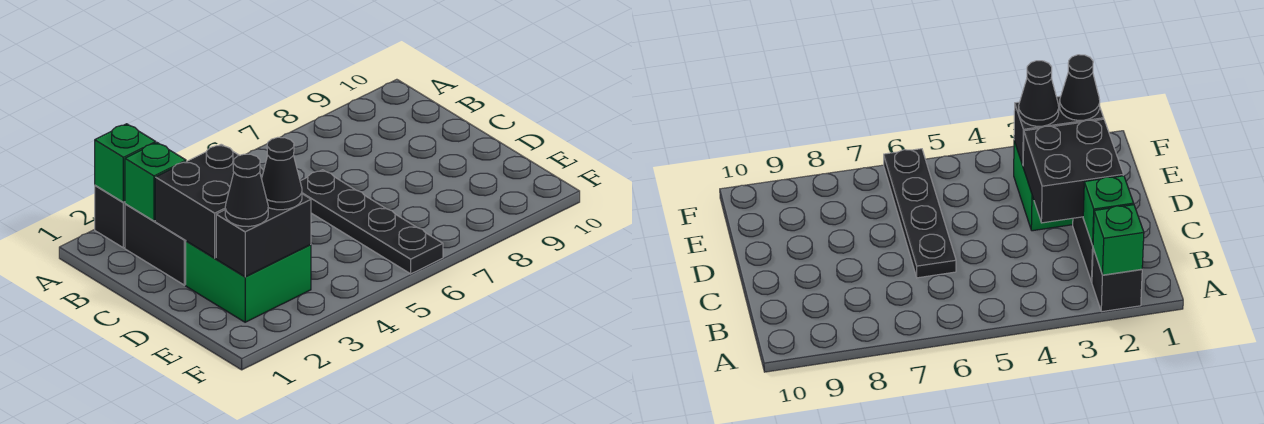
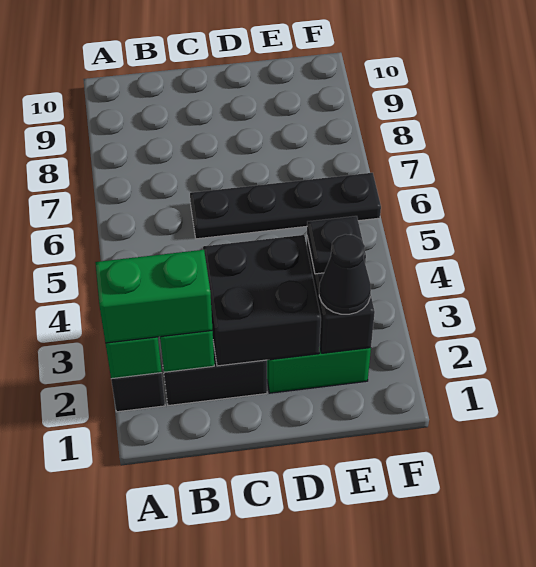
none -> green 1x2 brick [95,250,212,343]
black 1x1 cone [262,137,302,210] -> black 1x1 plate [307,216,366,274]

